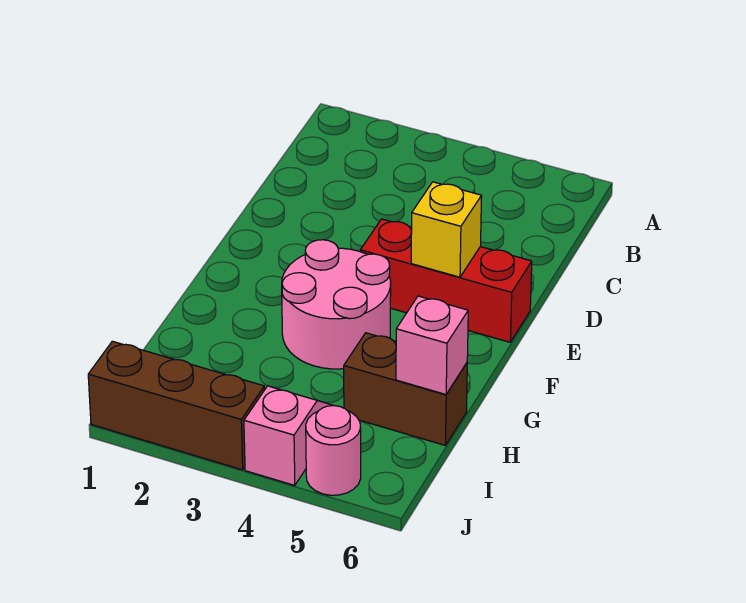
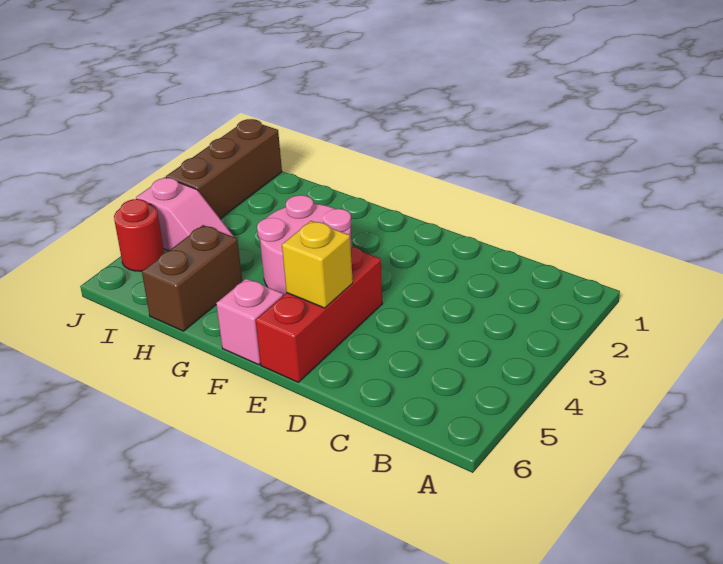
pink 1x1 brick [396,296,468,394] -> pink 1x1 brick moved to [216,279,283,365]
pink 1x1 round brick [306,406,361,495] -> red 1x1 round brick [114,199,164,271]

